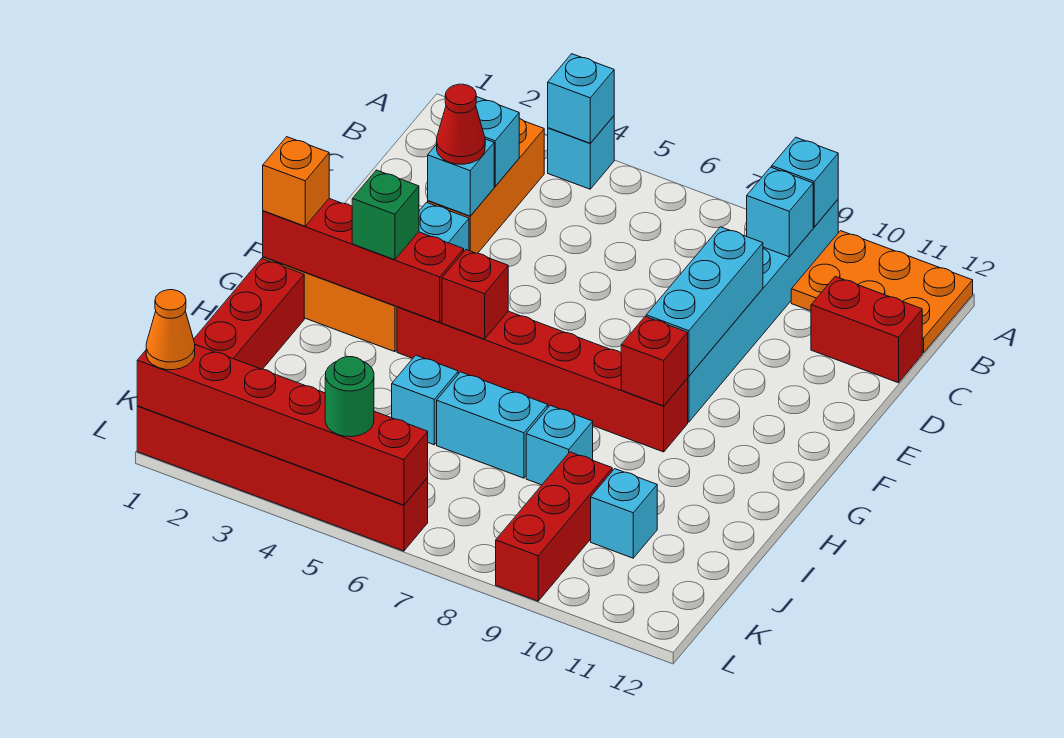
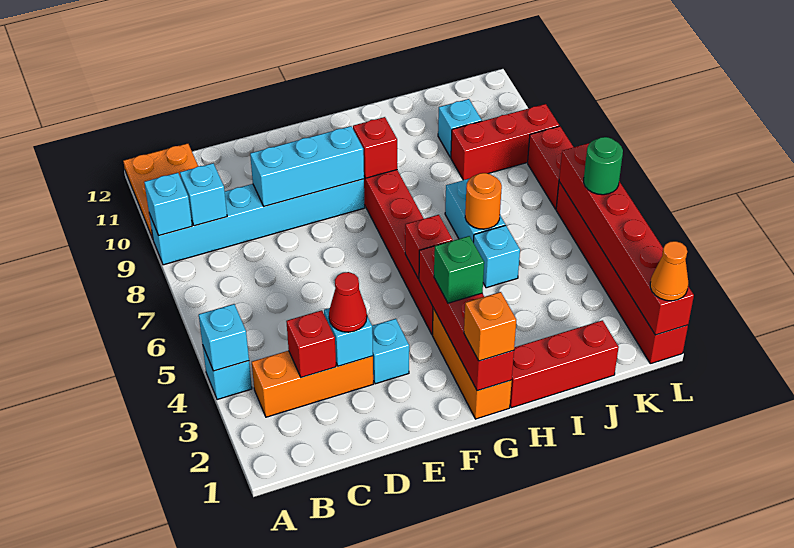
cyan 1x1 brick [476,97,519,186] -> red 1x1 brick [286,310,336,377]
red 1x2 brick [811,276,922,383] -> red 1x2 brick moved to [528,126,573,209]
none -> orange 1x1 round brick [465,173,502,229]
cyan 1x1 brick [526,405,593,485] -> none

